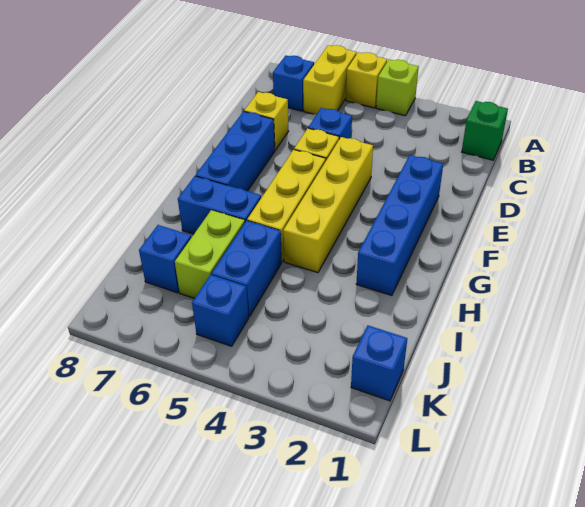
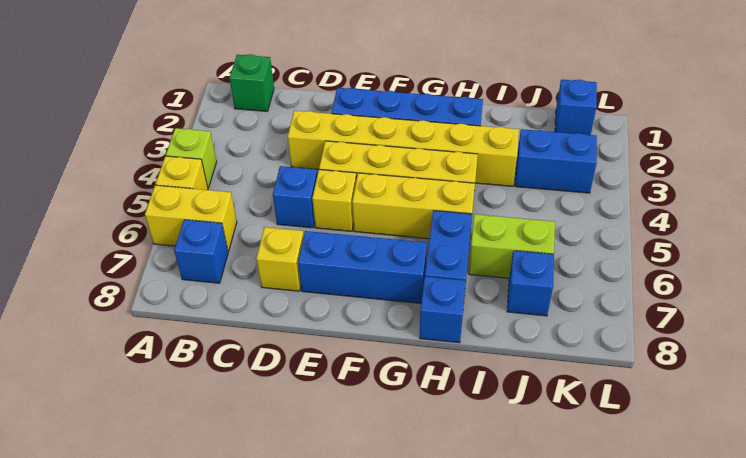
none -> yellow 1x6 brick [288,111,519,186]
blue 1x2 brick [211,221,282,317] -> blue 1x2 brick moved to [515,129,597,193]
blue 1x1 brick [192,275,249,346] -> blue 1x1 brick moved to [420,276,466,343]

